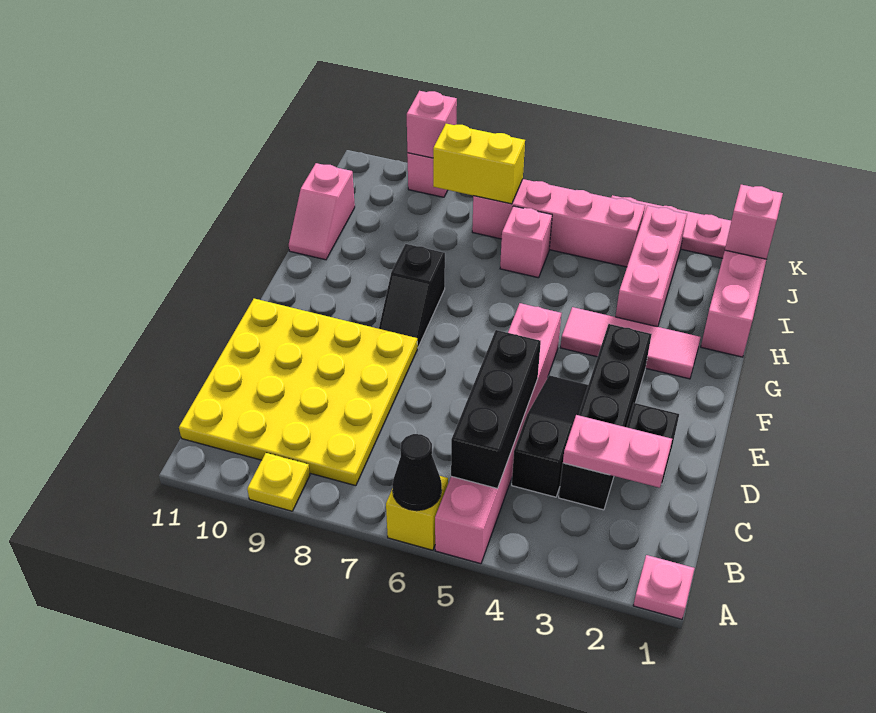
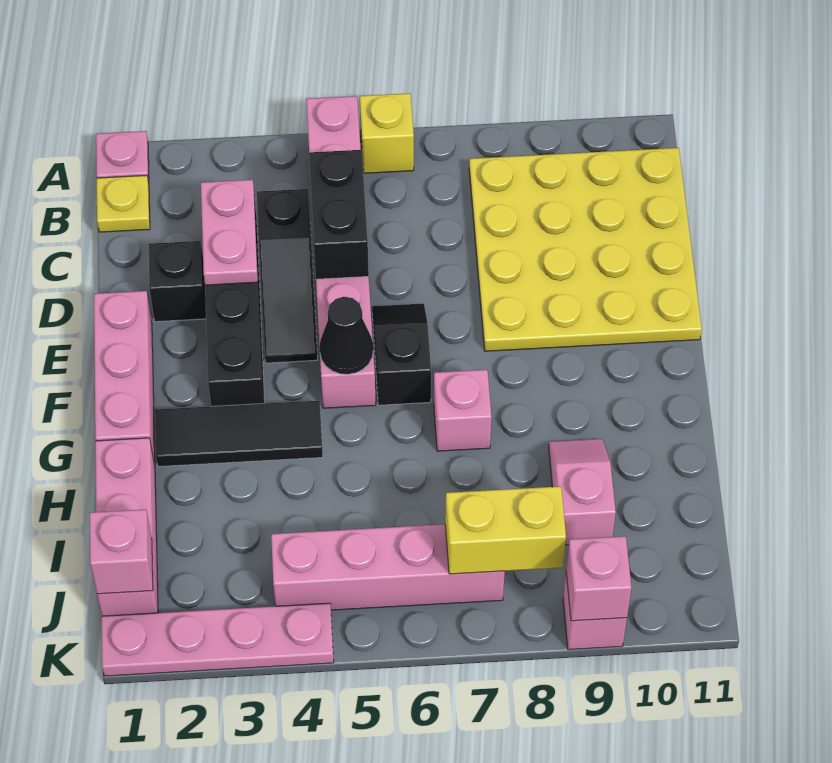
black 1x1 cone [392,434,442,511] -> black 1x1 cone moved to [320,297,373,374]
yellow 1x1 plate [247,453,310,511] -> yellow 1x1 plate moved to [97,175,150,232]
black 1x3 brick [451,330,541,489] -> black 1x2 brick [309,150,369,279]
pink 1x2 plate [563,415,672,488] -> pink 1x2 plate turned to [201,180,258,285]
black 1x2 slope [379,244,445,348] -> black 1x2 slope moved to [372,303,431,405]
pink 1x3 tile [560,307,701,379] -> black 1x3 tile [155,401,323,467]
pink 1x3 brick [615,206,687,327] -> pink 1x3 brick moved to [94,291,155,466]
pink 1x2 slope [289,163,355,260] -> pink 1x2 slope moved to [549,439,616,545]
pink 1x1 brick [500,206,552,278] -> pink 1x1 brick moved to [434,370,492,451]

